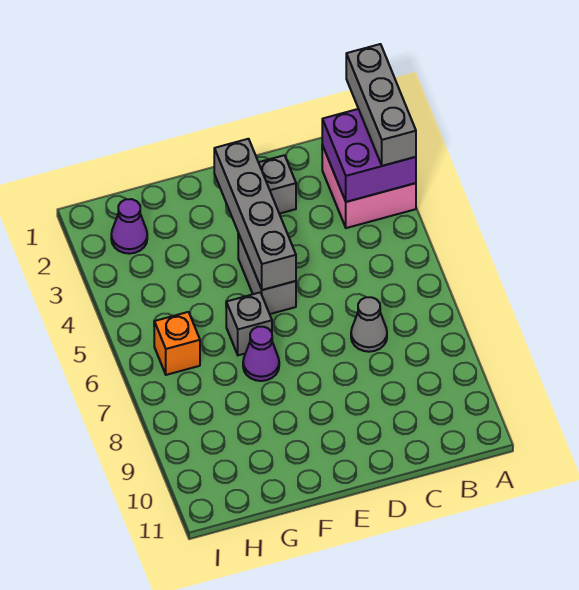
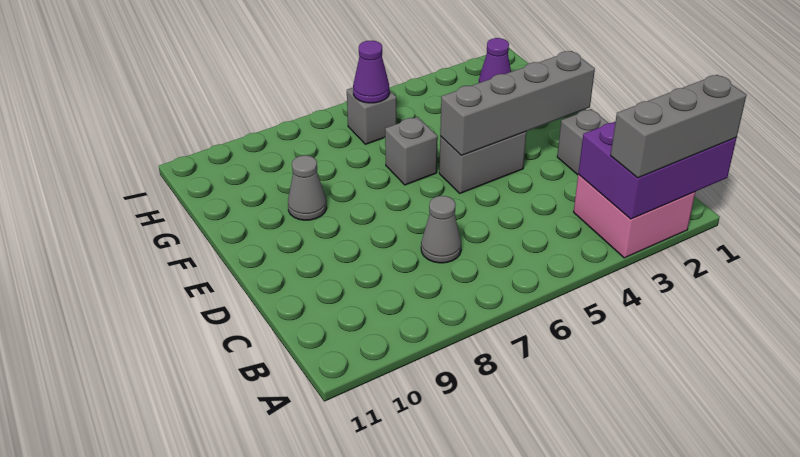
purple 2x2 brick [322,109,416,202] -> purple 2x3 brick [578,122,737,219]
purple 1x1 cone [243,327,279,381] -> purple 1x1 cone moved to [353,41,390,103]
none -> grey 1x1 cone [288,155,327,220]
orange 1x1 brick [154,312,200,375] -> grey 1x1 brick [347,88,396,144]

